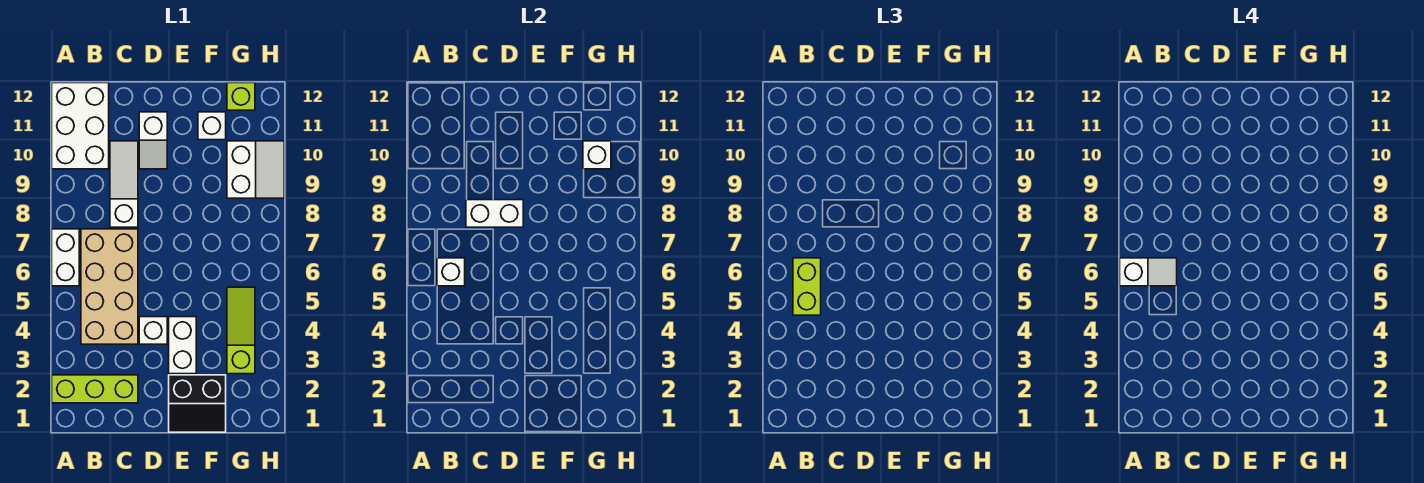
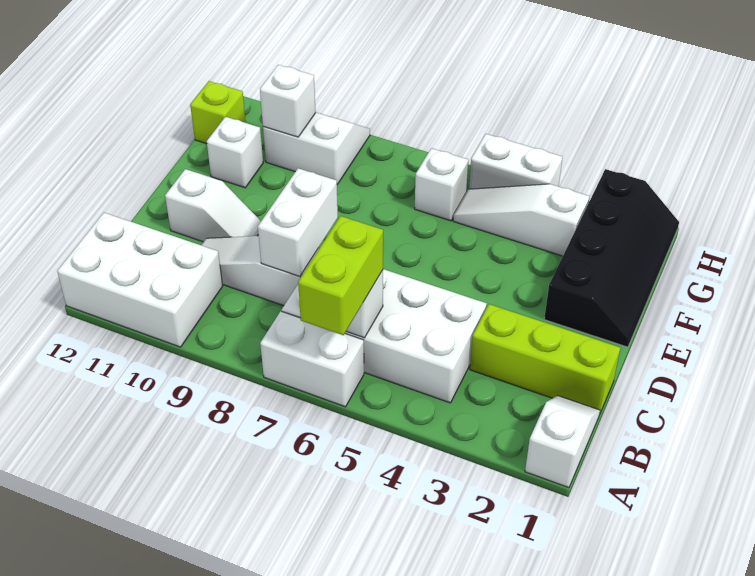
lime 1x3 brick [52,375,138,403] -> lime 1x3 brick turned to [470,304,620,413]
white 1x2 slope [1120,258,1177,286] -> white 1x2 slope moved to [525,396,600,488]
tan 2x4 brick [81,229,138,344] -> white 2x4 brick [282,269,487,403]
lime 1x2 brick [793,258,821,315] -> lime 1x2 brick turned to [298,216,383,335]
white 1x1 brick [139,317,167,344] -> white 1x1 brick moved to [415,148,468,221]
black 2x2 slope [169,375,226,432] -> black 2x4 slope [544,169,679,347]
white 1x2 brick [169,317,196,374] -> white 1x2 brick moved to [469,134,563,189]
lime 1x3 slope [227,287,255,374] -> white 1x3 slope [453,184,590,256]

